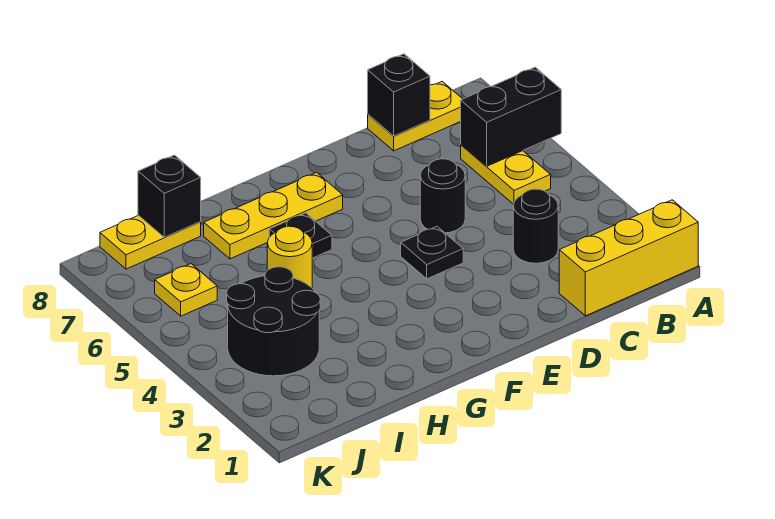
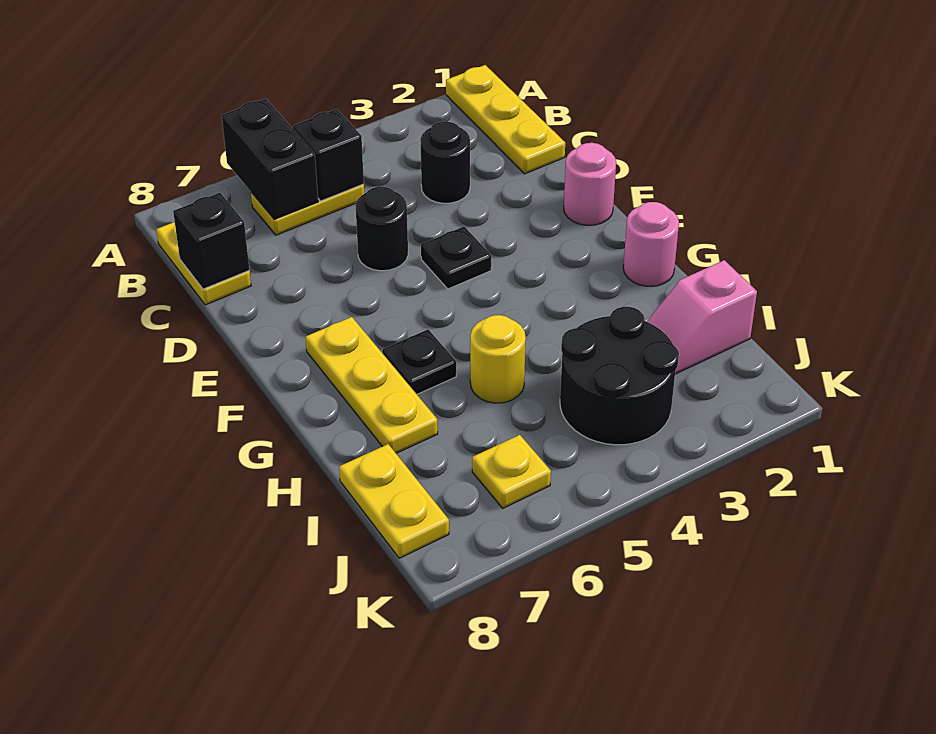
yellow 1x3 brick [559,200,698,316] -> yellow 1x3 plate [446,65,565,174]
none -> pink 1x1 round brick [564,143,616,225]
none -> pink 1x1 round brick [623,202,679,286]
none -> pink 1x2 slope [646,260,757,374]
black 1x1 brick [138,155,201,237] -> black 1x1 brick moved to [293,109,364,201]

